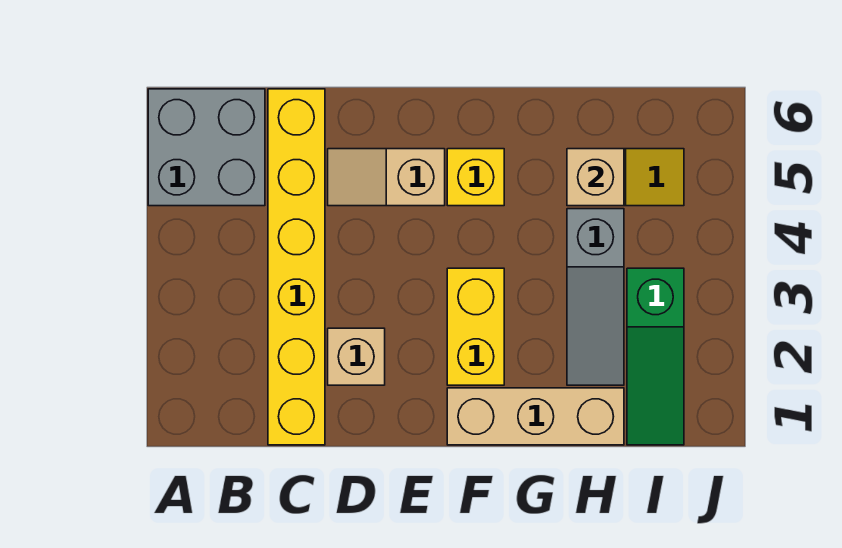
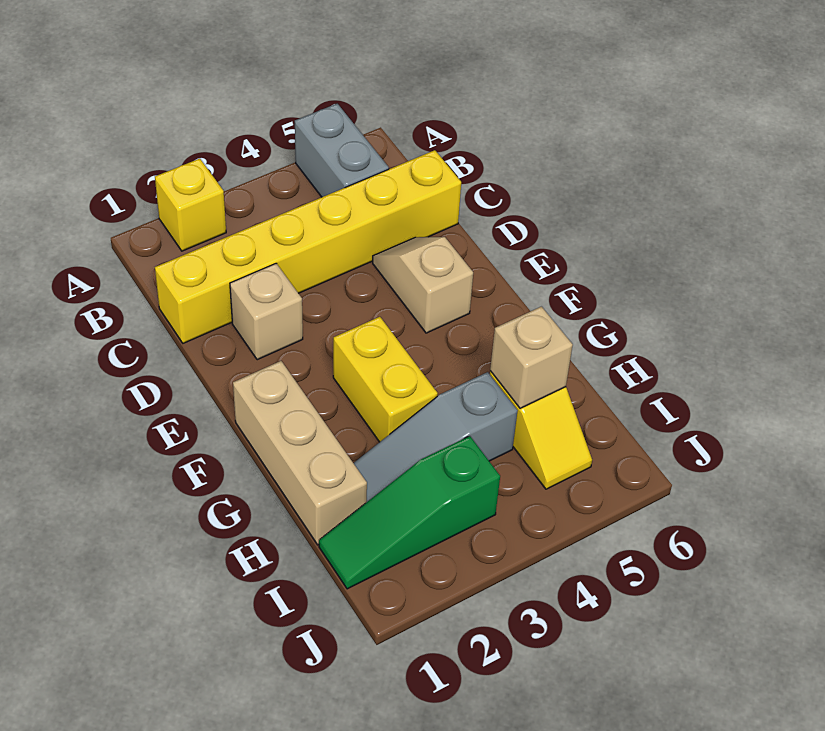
grey 2x2 brick [148,89,265,206] -> grey 1x2 brick [295,104,389,197]
yellow 1x2 brick [447,268,504,385] -> yellow 1x2 brick turned to [333,317,438,442]
yellow 1x1 brick [447,149,504,206] -> yellow 1x1 brick moved to [155,159,226,251]

